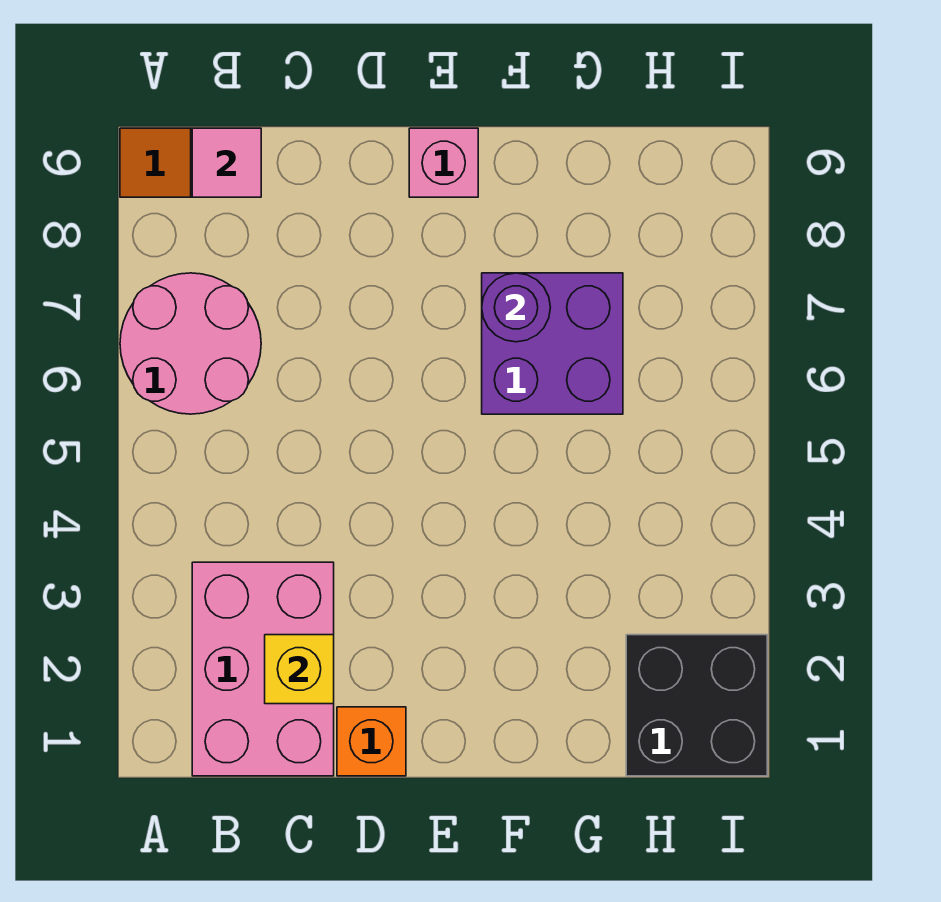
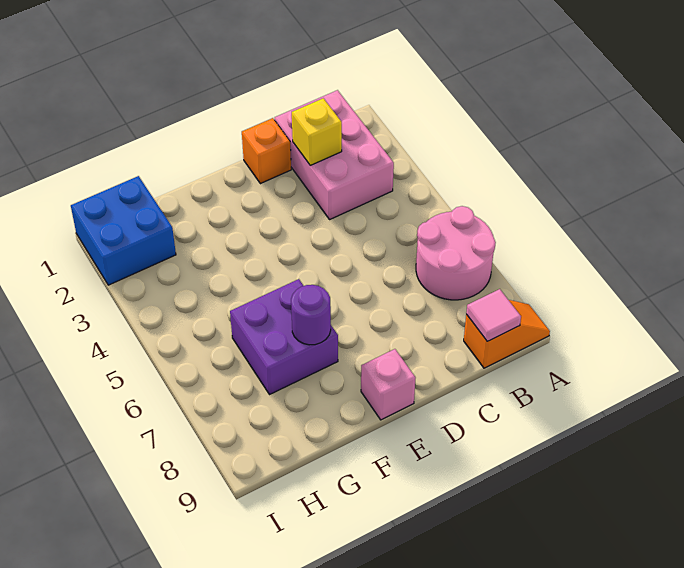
black 2x2 brick [626,635,767,776] -> blue 2x2 brick [71,176,176,285]

